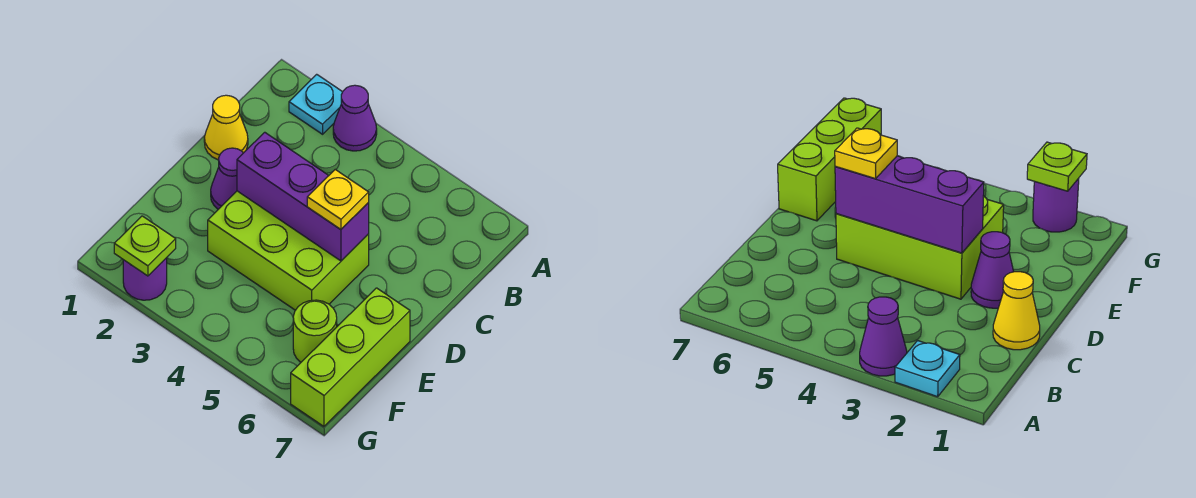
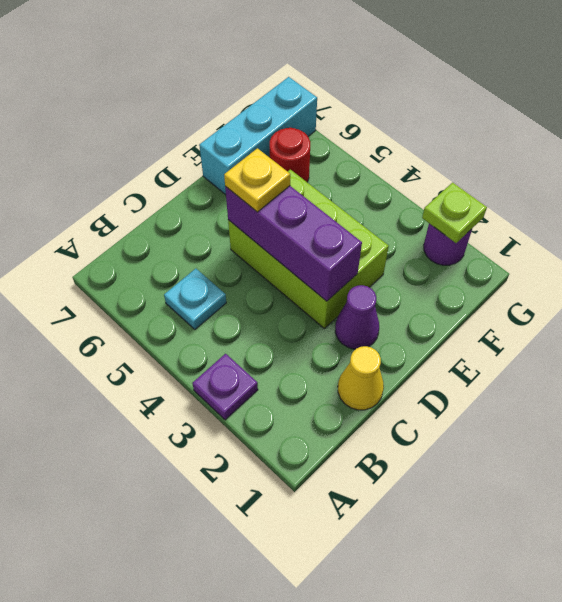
cyan 1x1 plate [289,74,342,134] -> cyan 1x1 plate moved to [164,269,226,329]
purple 1x1 cone [333,85,377,151] -> purple 1x1 plate [192,354,258,420]
lime 1x3 brick [291,288,410,426] -> cyan 1x3 brick [199,77,317,195]
lime 1x1 round brick [293,300,337,362] -> red 1x1 round brick [270,128,310,182]

